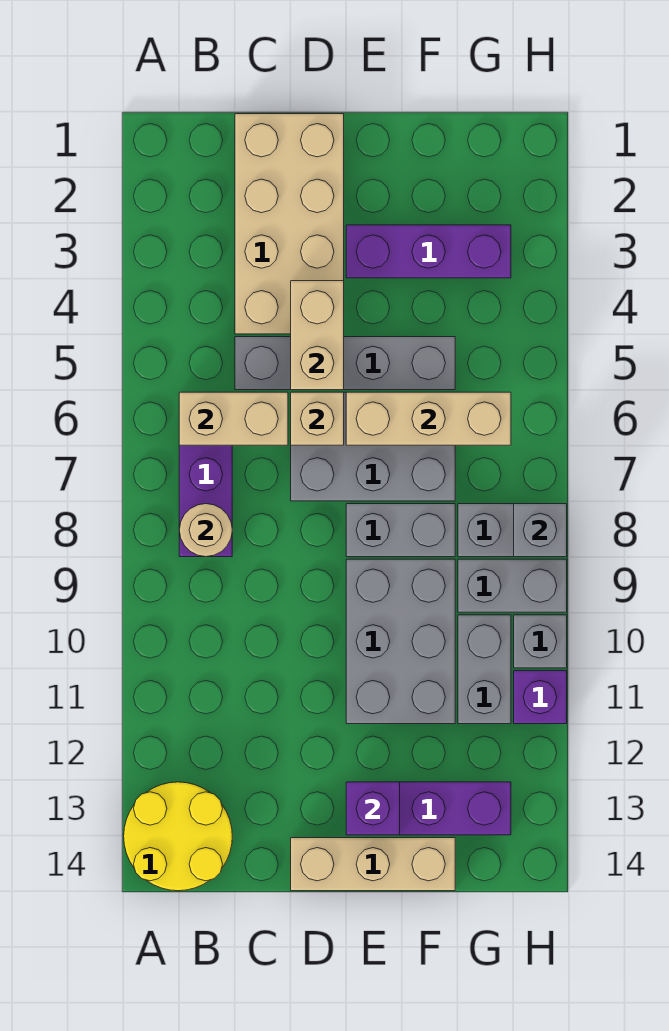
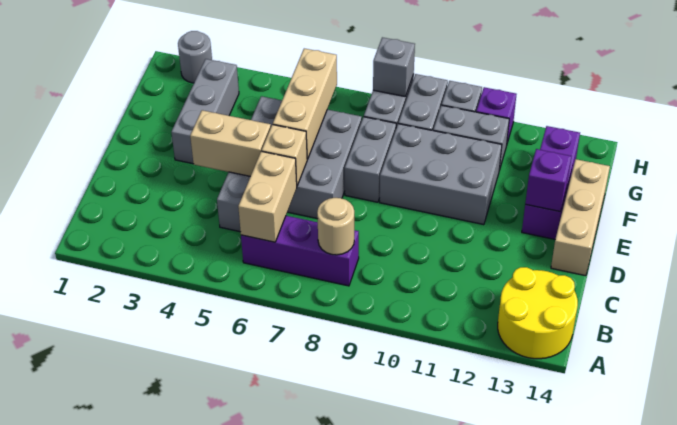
tan 2x4 brick [235,114,344,334] -> none
purple 1x3 brick [346,225,511,278] -> grey 1x3 brick [171,59,239,164]
none -> grey 1x1 round brick [178,31,212,83]

